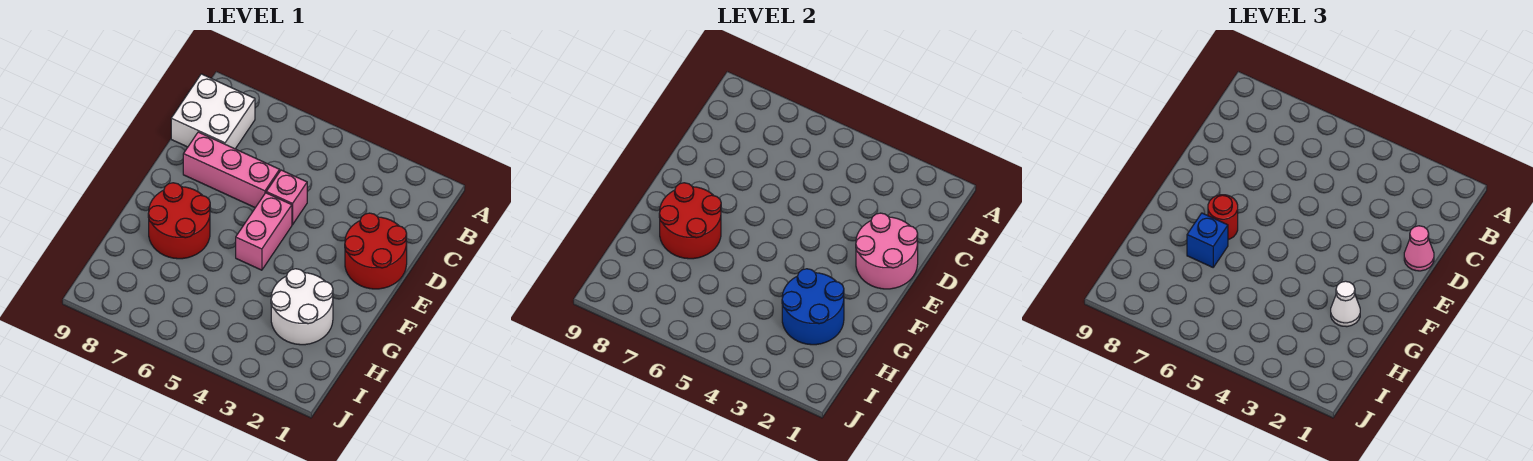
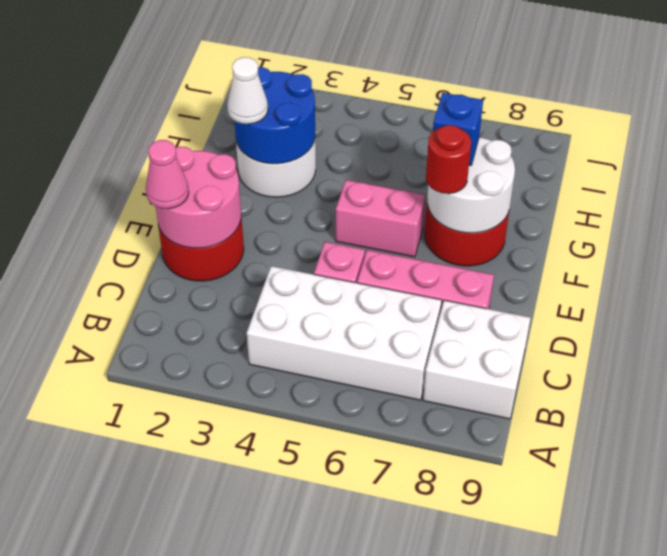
none -> white 2x4 brick [247,266,442,400]
pink 1x2 brick [236,193,292,270] -> pink 1x2 brick turned to [336,180,426,257]
red 2x2 round brick [659,183,721,259] -> white 2x2 round brick [427,137,515,233]

